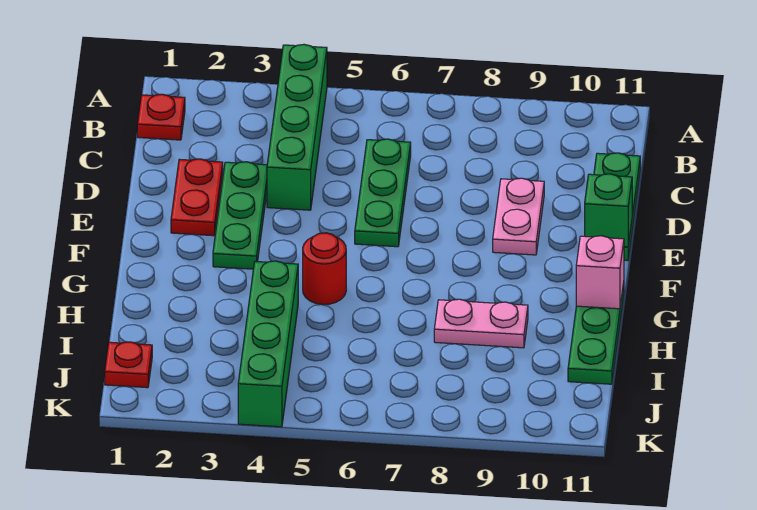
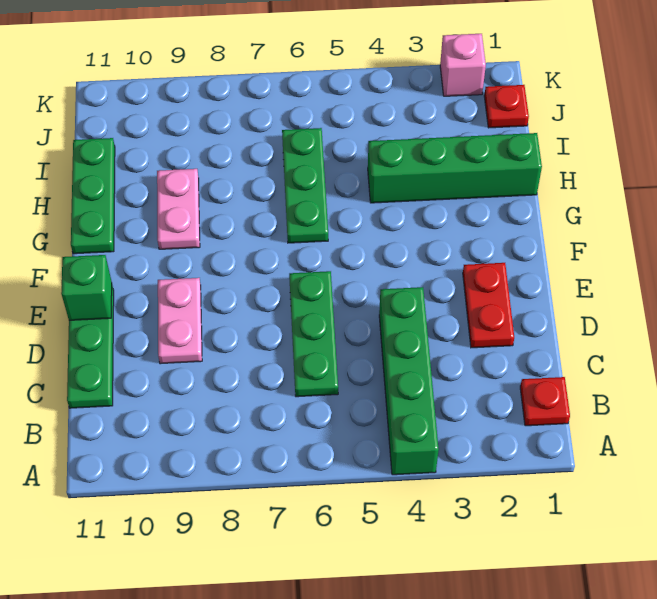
green 1x3 plate [213,162,267,269] -> green 1x3 plate moved to [282,128,328,243]
red 1x1 round brick [303,233,346,305] -> none
pink 1x1 brick [576,236,624,309] -> pink 1x1 brick moved to [440,34,486,96]
green 1x4 brick [238,261,298,427] -> green 1x4 brick turned to [368,133,542,203]
pink 1x2 plate [434,299,528,348] -> pink 1x2 plate turned to [157,169,200,249]

